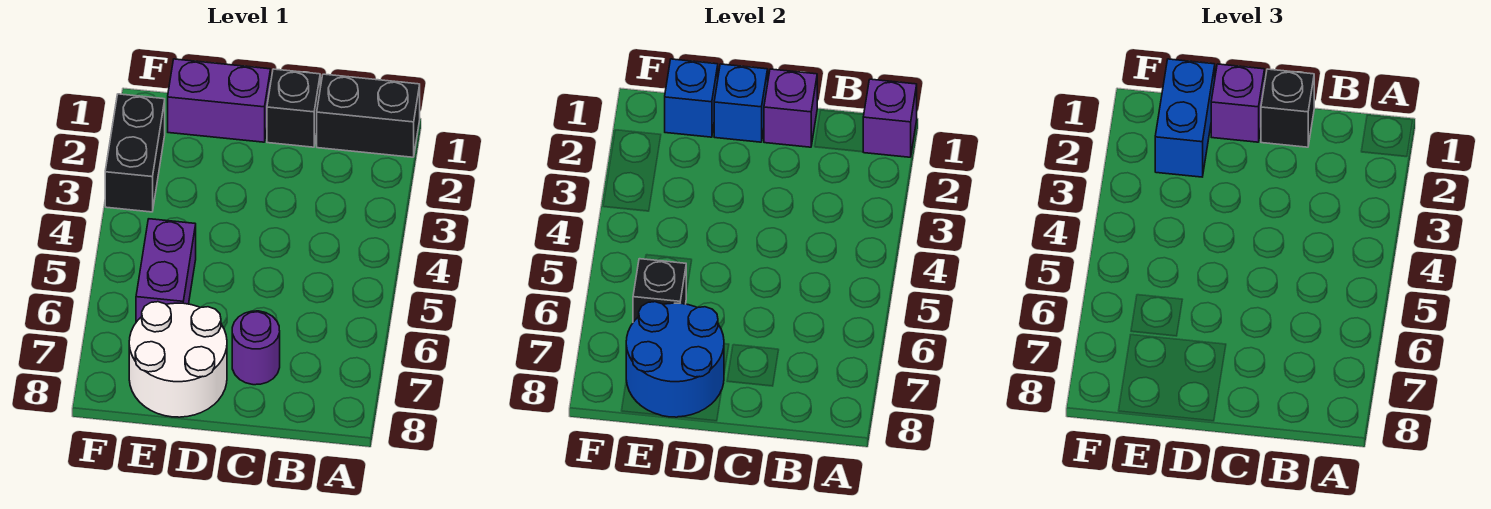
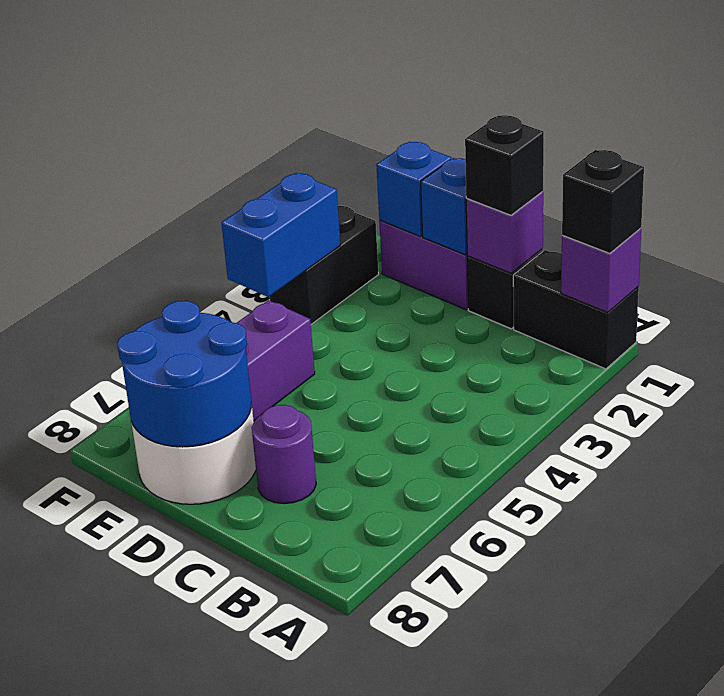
purple 1x1 brick [1211,64,1265,142] -> none
blue 1x2 brick [1155,59,1215,177] -> blue 1x2 brick moved to [221,173,340,297]
black 1x1 brick [633,259,686,322] -> black 1x1 brick moved to [562,150,644,253]

